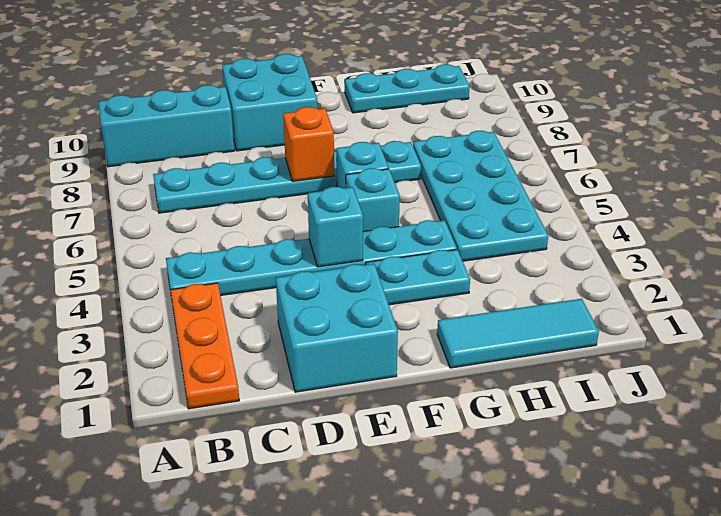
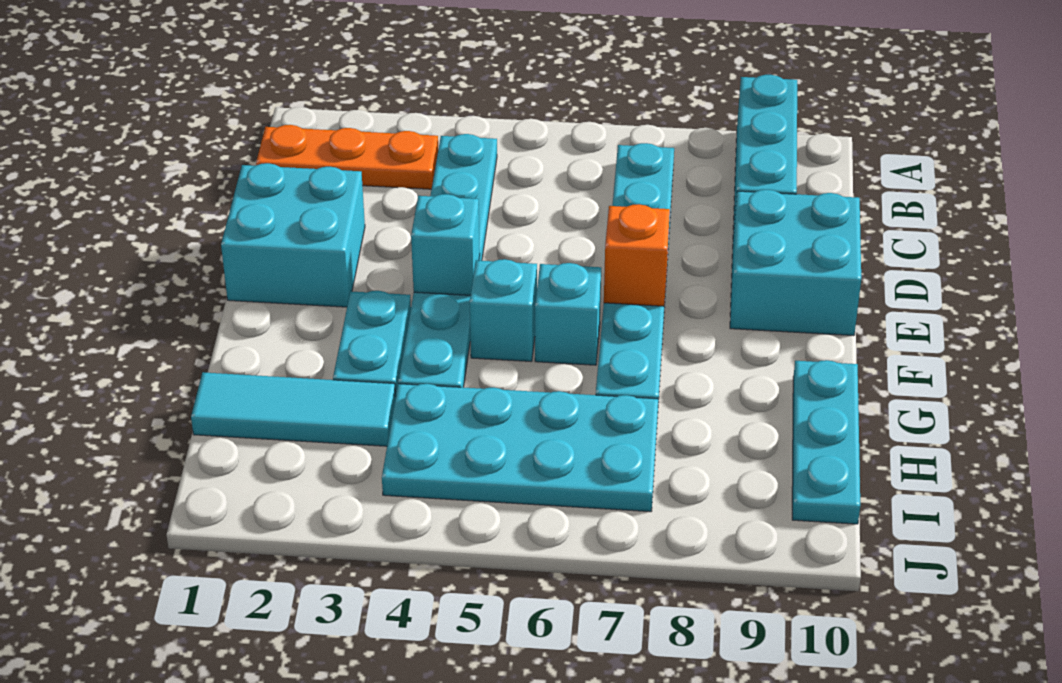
cyan 1x3 tile [437,299,599,368] -> cyan 1x3 tile turned to [191,372,396,446]

